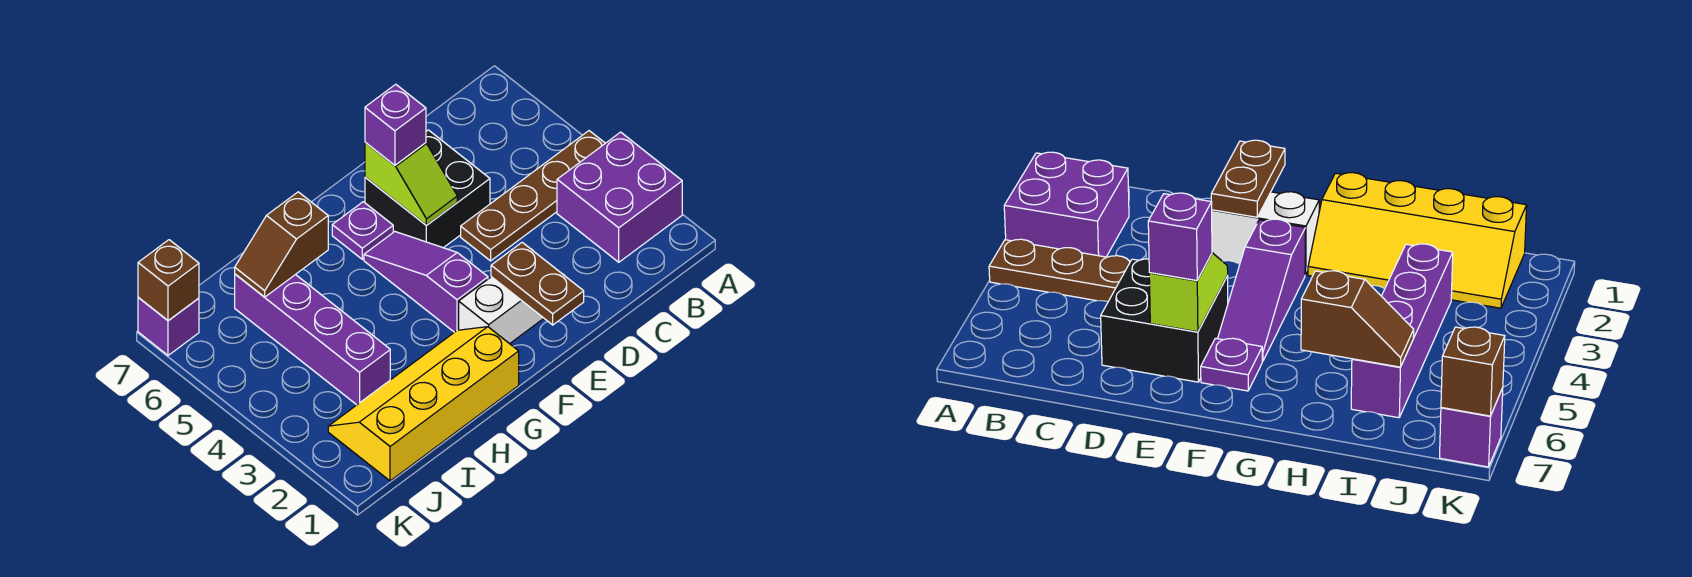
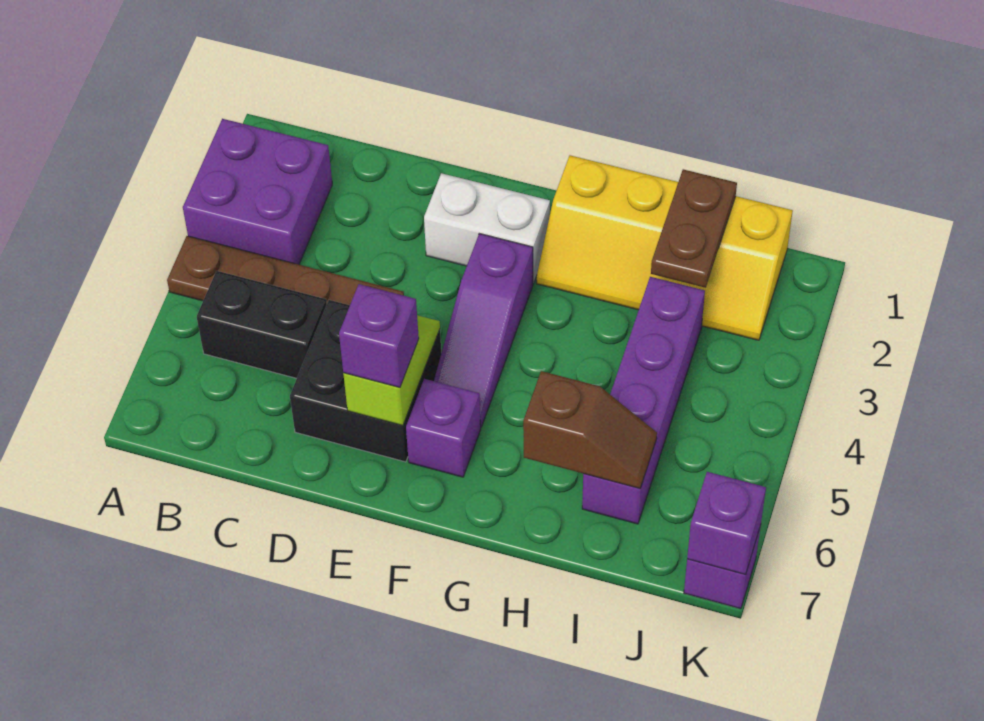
none -> black 1x2 brick [197,271,327,378]
brown 1x2 plate [491,242,584,325] -> brown 1x2 plate moved to [651,169,737,288]
purple 1x1 plate [332,202,393,259] -> purple 1x1 brick [406,379,481,477]
brown 1x1 brick [138,240,199,321] -> purple 1x1 brick [687,472,766,575]

